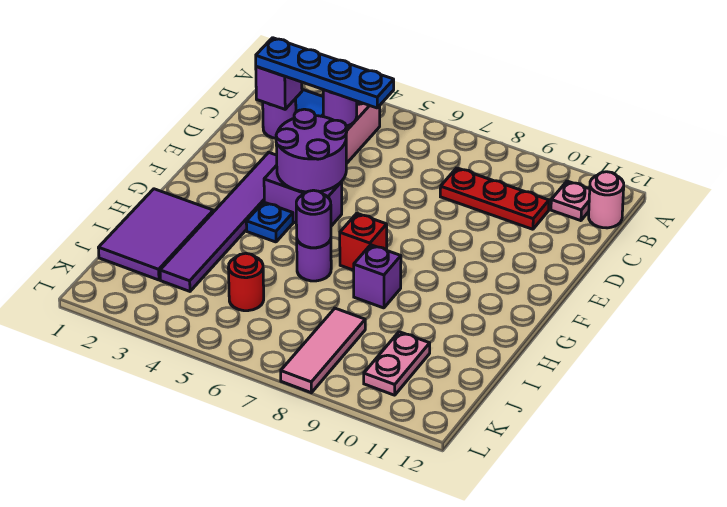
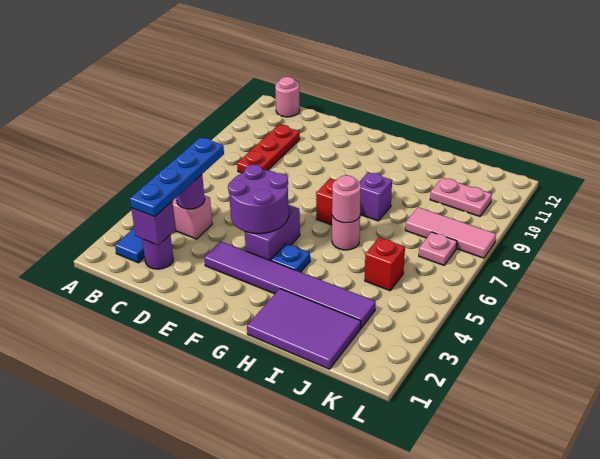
pink 1x1 plate [551,181,590,221] -> pink 1x1 plate moved to [419,232,457,265]
purple 1x1 round brick [297,239,331,281] -> pink 1x1 round brick [332,216,360,250]
purple 1x1 round brick [296,190,331,248] -> pink 1x1 round brick [332,175,361,223]
red 1x1 round brick [228,253,264,311] -> red 1x1 brick [365,237,405,291]

